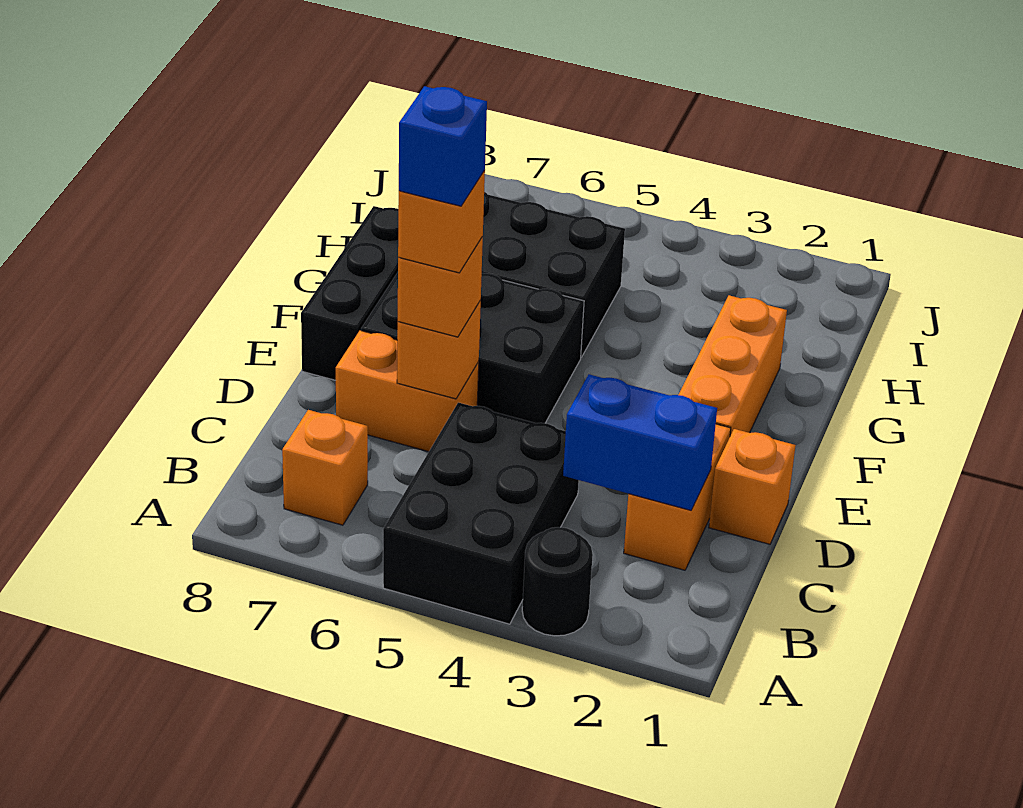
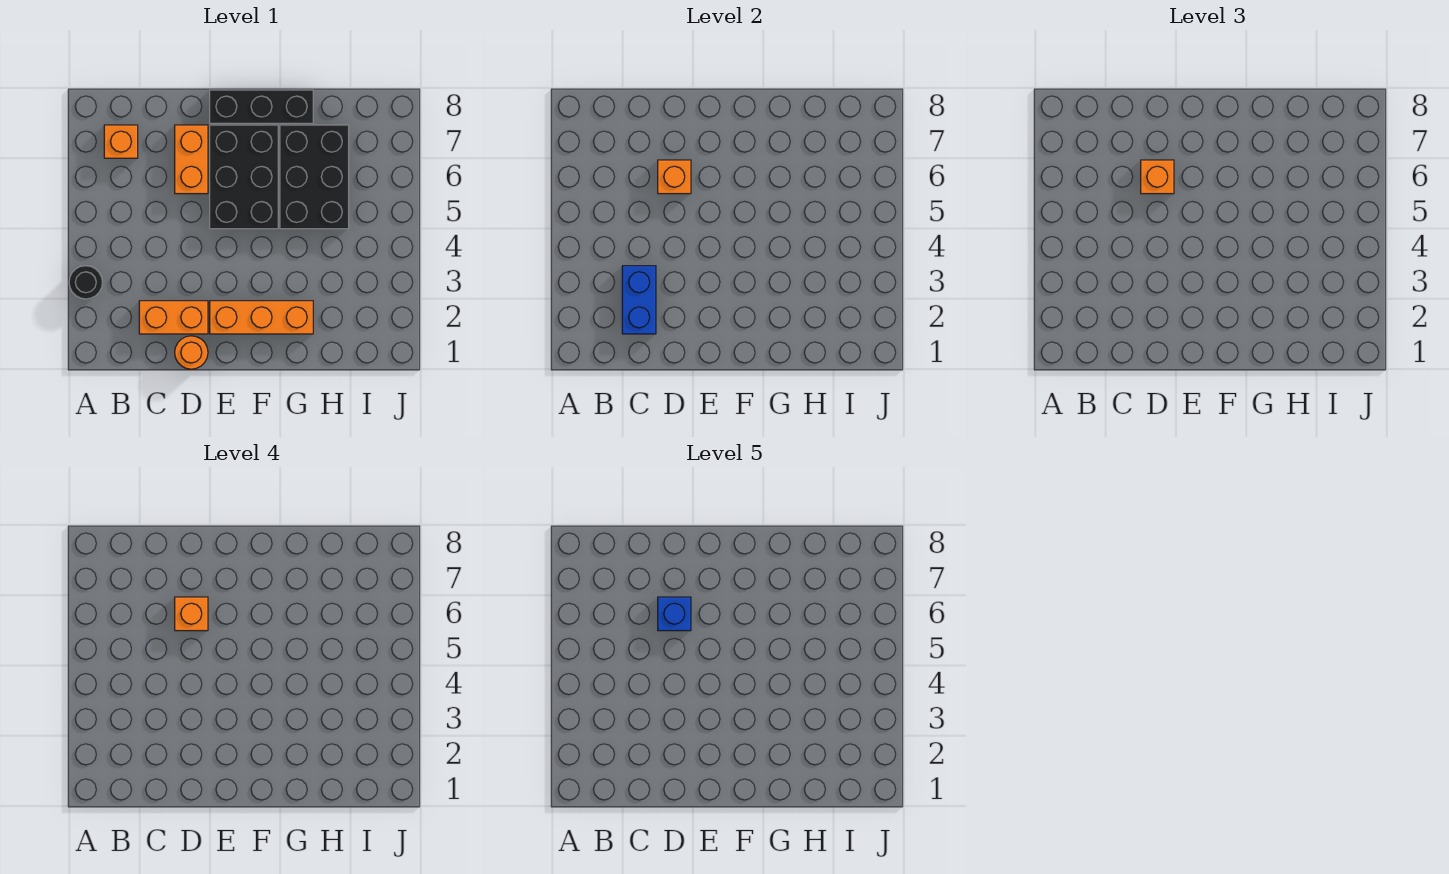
black 2x3 brick [383,403,579,624] -> none
orange 1x1 brick [709,429,796,544] -> orange 1x1 round brick [175,336,208,369]

